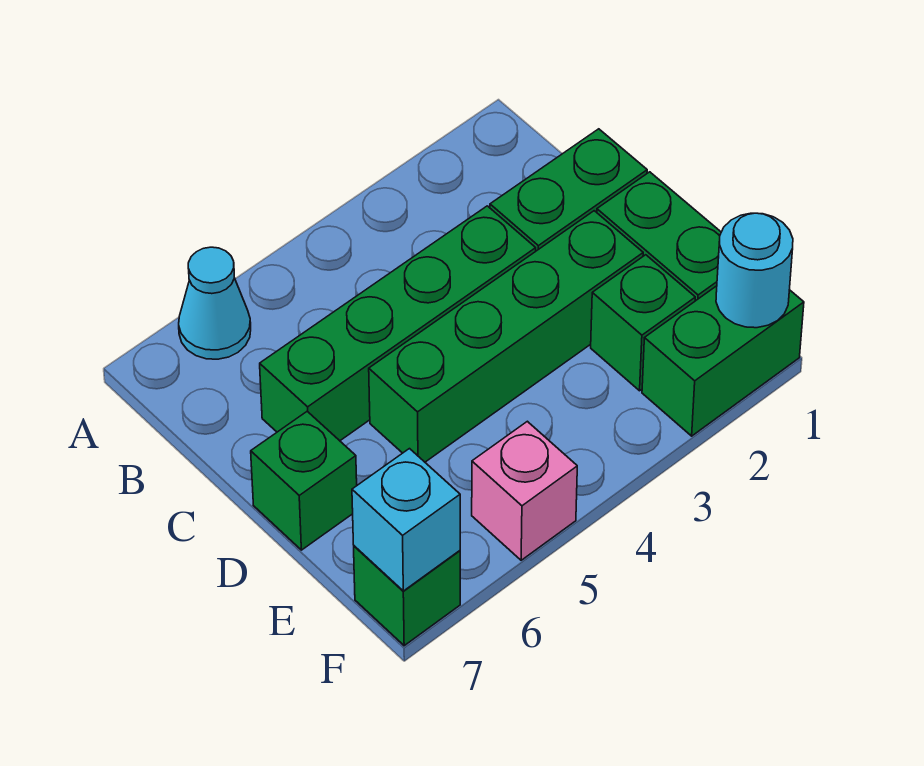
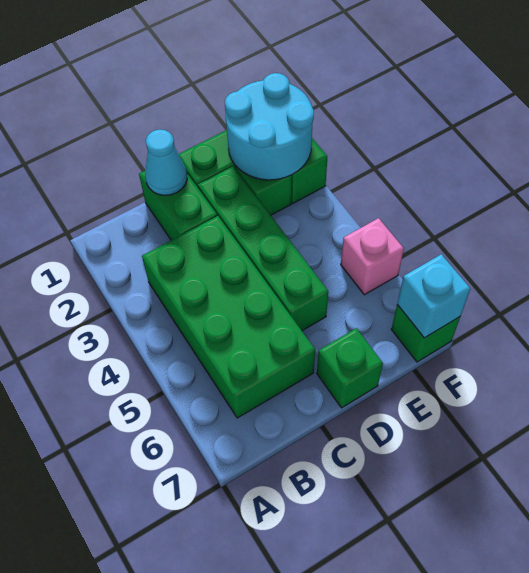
cyan 1x1 cone [179,247,251,359] -> cyan 1x1 cone moved to [145,130,187,195]
green 1x4 brick [260,206,536,441] -> green 2x4 brick [142,216,315,418]
cyan 1x1 round brick [716,213,793,328] -> cyan 2x2 round brick [225,73,314,180]

